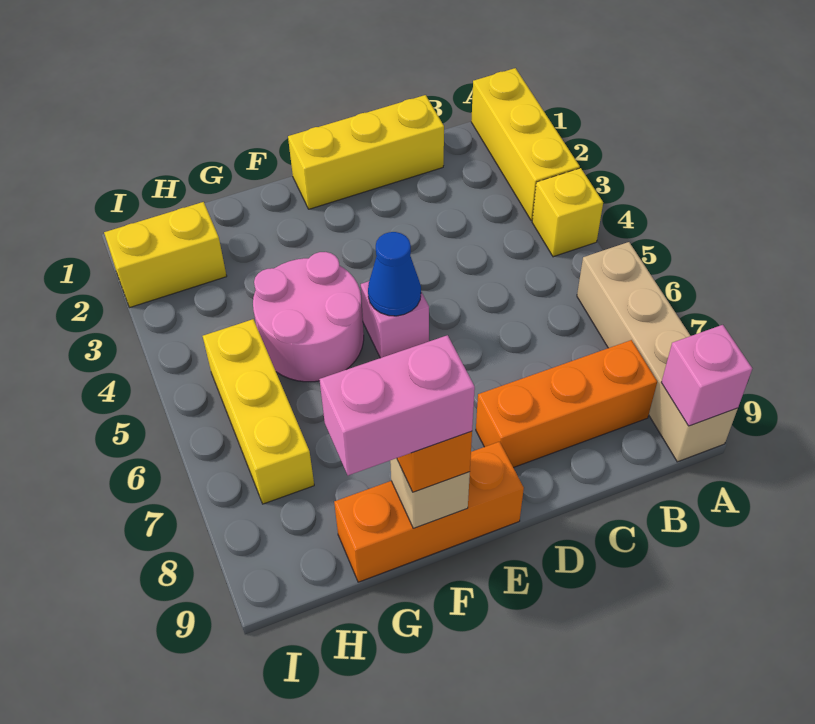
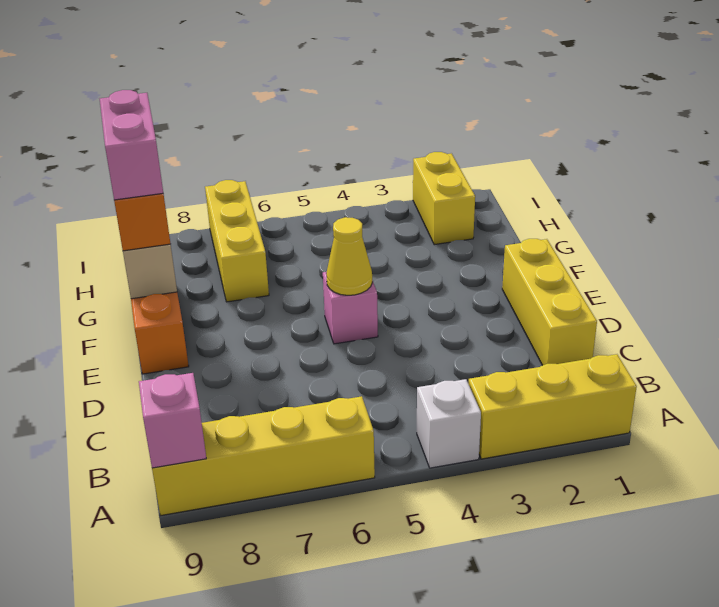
yellow 1x1 brick [532,168,603,257] -> white 1x1 brick [417,379,481,468]
tan 1x4 brick [577,242,738,462] -> yellow 1x4 brick [152,396,375,516]
orange 1x3 brick [476,340,657,468] -> none
blue 1x1 cone [368,232,421,316] -> yellow 1x1 cone [326,217,372,295]
pink 2x2 round brick [253,252,364,382] -> none
yellow 1x3 brick [203,319,314,504] -> yellow 1x3 brick turned to [205,180,269,302]

